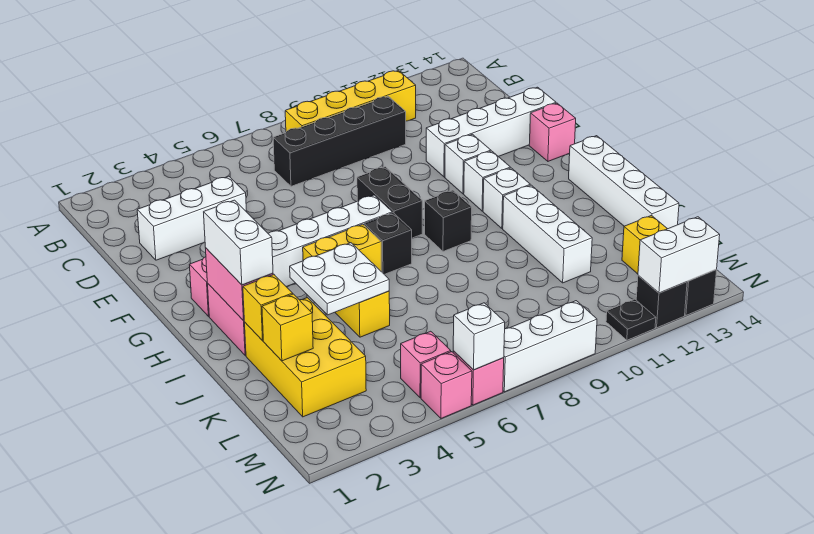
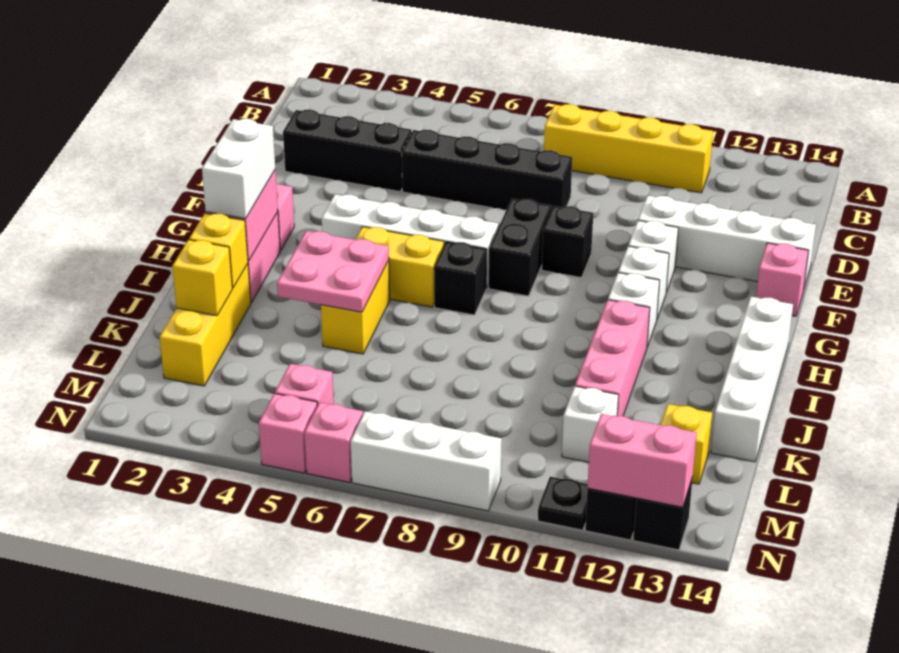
black 1x4 brick [273,96,406,186] -> black 1x4 brick moved to [402,130,572,210]
white 1x3 brick [137,176,247,260] -> black 1x3 brick [283,110,412,192]
black 1x1 brick [425,190,472,251] -> black 1x1 brick moved to [542,206,593,278]
white 2x2 plate [290,243,389,315] -> pink 2x2 plate [277,231,389,312]
white 1x3 brick [503,185,592,283] -> pink 1x3 brick [575,300,650,416]
yellow 2x3 brick [244,298,366,417] -> yellow 1x3 brick [160,264,251,386]
white 1x1 brick [453,303,505,370] -> white 1x1 brick moved to [562,386,619,462]
white 1x2 brick [638,217,720,293] -> pink 1x2 brick [587,414,697,507]

